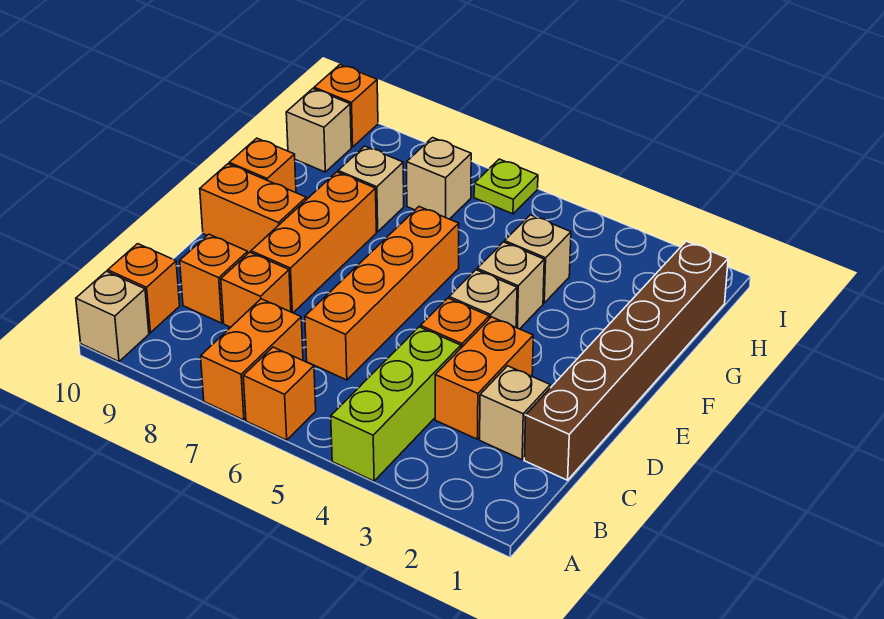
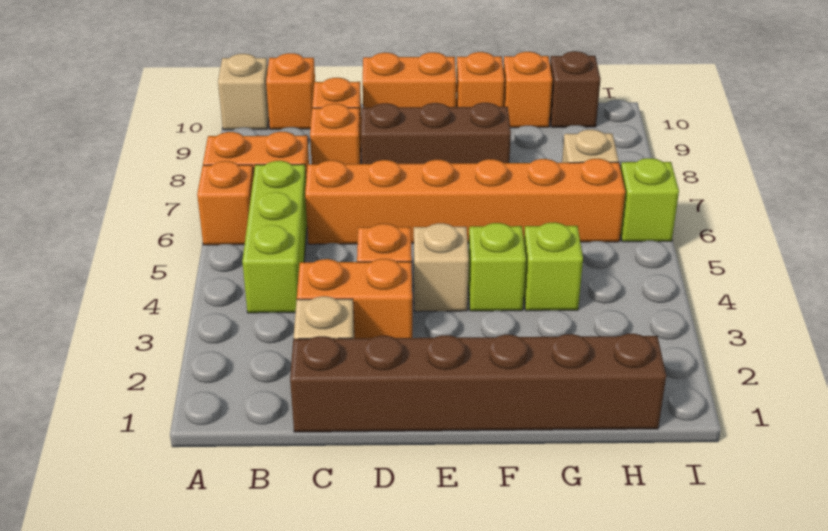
lime 1x3 brick [331,327,461,481] -> lime 1x3 brick turned to [242,161,307,313]
orange 1x4 brick [305,207,459,380] -> orange 1x6 brick [305,159,625,244]
orange 1x3 brick [251,172,376,313] -> brown 1x3 brick [361,103,511,164]
orange 1x2 brick [200,164,306,253] -> orange 1x2 brick turned to [363,52,456,108]
tan 1x1 brick [477,242,544,329] -> lime 1x1 brick [468,223,526,311]
tan 1x1 brick [505,215,571,303] -> lime 1x1 brick [524,222,583,311]
tan 1x1 brick [338,146,404,232] -> none
tan 1x1 brick [286,89,351,172] -> brown 1x1 brick [550,51,601,127]
lime 1x1 plate [474,159,538,214] -> lime 1x1 brick [621,158,679,242]
orange 1x1 brick [314,65,378,147] -> orange 1x1 brick moved to [503,52,553,128]

